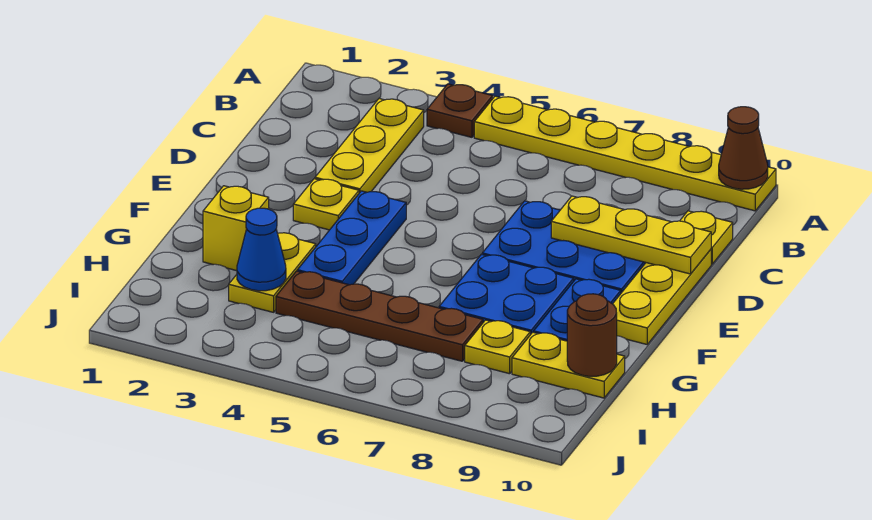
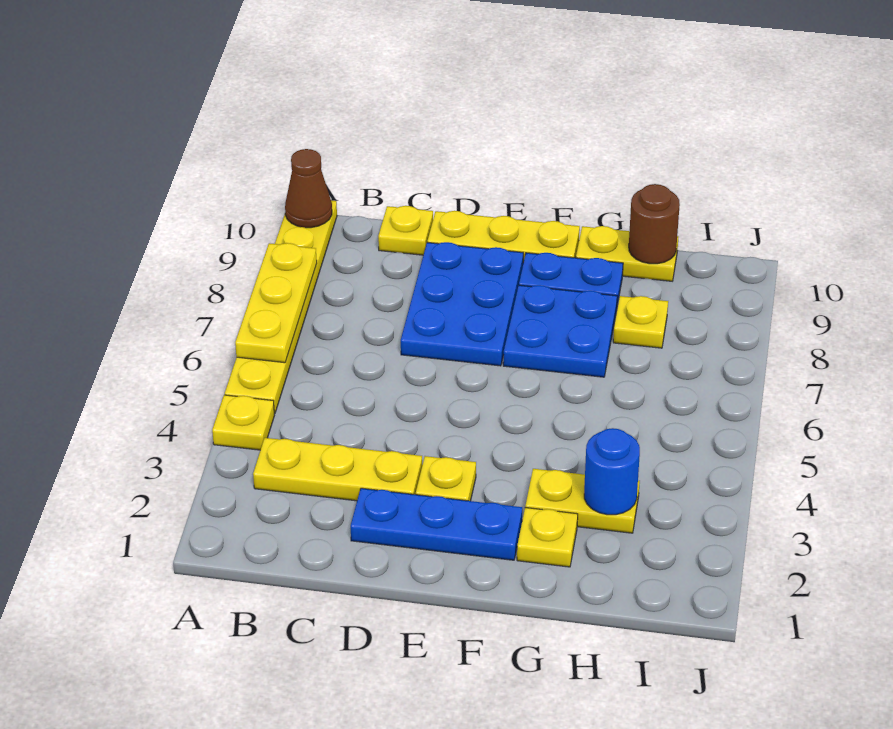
brown 1x1 plate [427,84,493,137] -> yellow 1x1 plate [212,395,275,450]
yellow 1x3 plate [551,196,711,274] -> yellow 1x3 plate moved to [235,243,317,363]
blue 1x3 plate [297,191,406,285] -> blue 1x3 plate moved to [351,488,522,560]
yellow 1x1 brick [203,186,269,271] -> yellow 1x1 plate [517,508,578,567]
blue 1x1 cone [237,208,286,291] -> blue 1x1 round brick [584,428,640,515]
brown 1x4 plate [276,271,483,361] -> none
yellow 1x2 plate [512,332,625,398] -> yellow 1x2 plate turned to [576,226,678,281]

